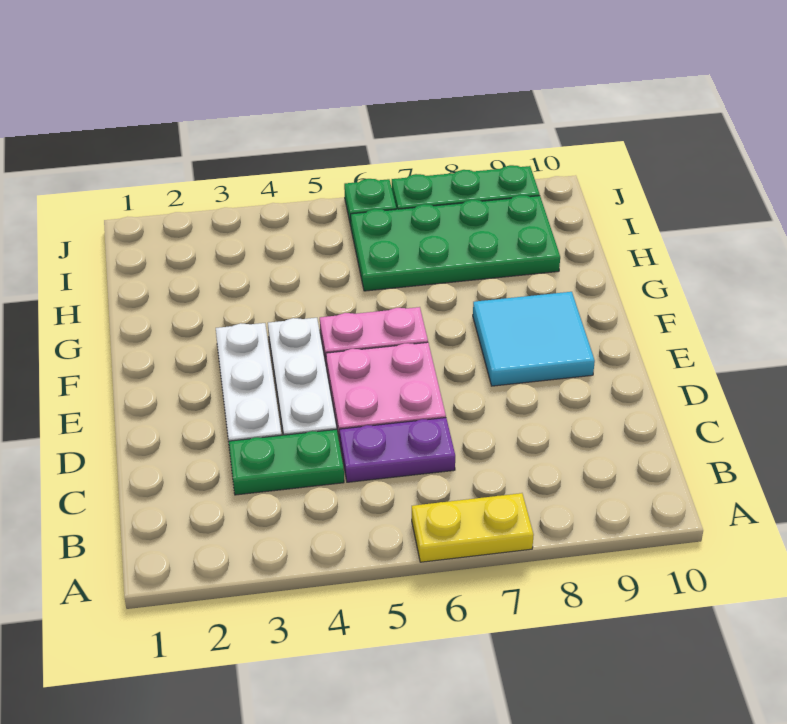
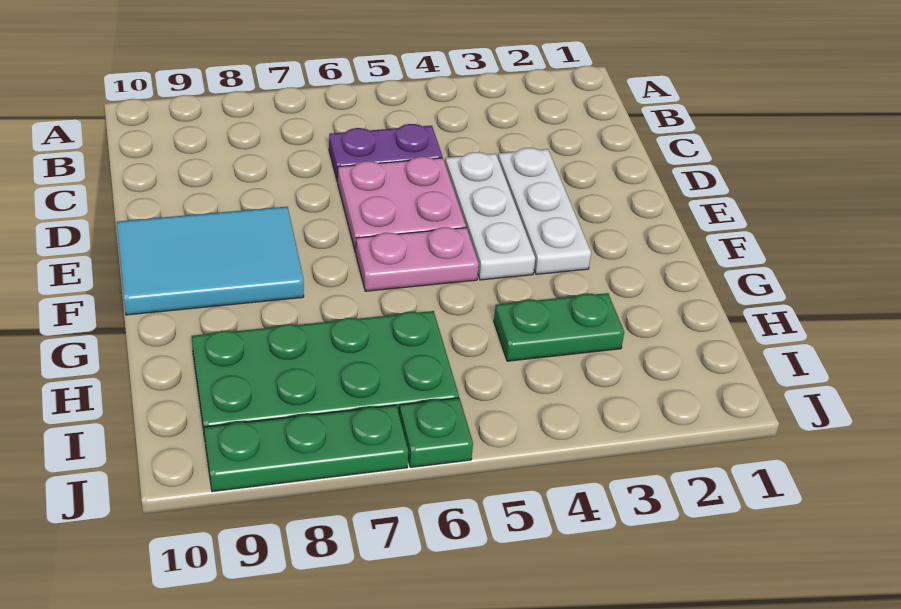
yellow 1x2 plate [412,493,534,562] -> none
green 1x2 plate [229,429,344,495] -> green 1x2 plate moved to [494,293,624,361]
cyan 2x2 tile [473,292,595,386] -> cyan 2x3 tile [117,207,304,315]

